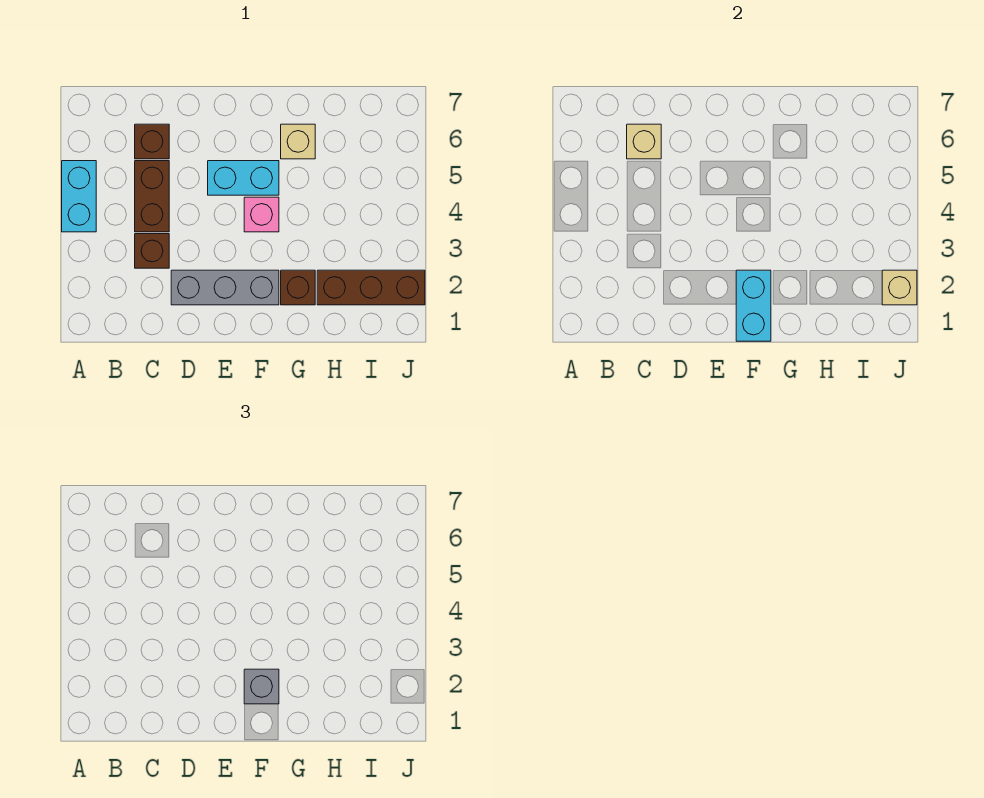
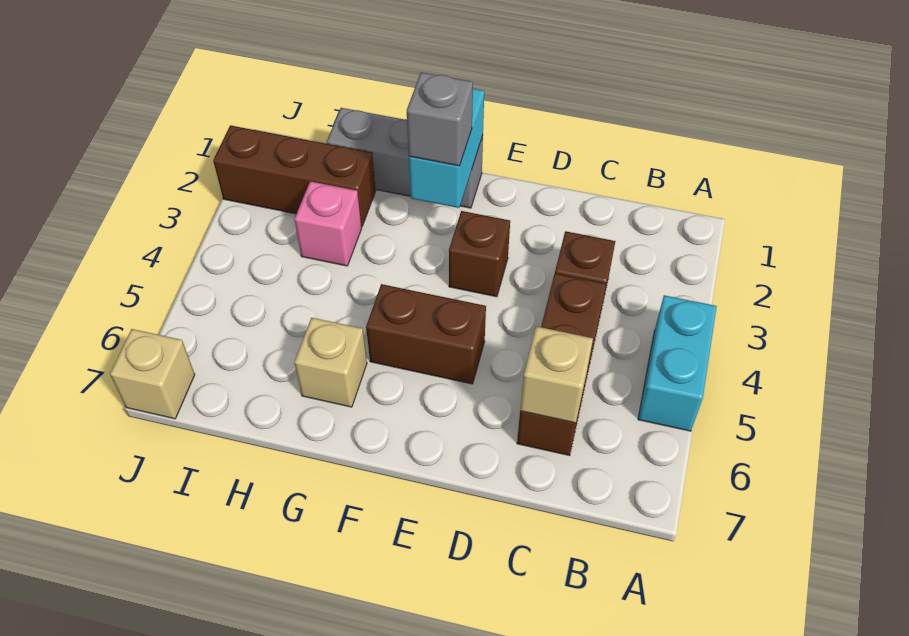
grey 1x3 brick [171,270,279,305] -> grey 1x3 brick moved to [327,108,483,208]
cyan 1x2 brick [208,161,279,195] -> brown 1x2 brick [366,284,486,384]
pink 1x1 brick [244,197,279,232] -> pink 1x1 brick moved to [294,181,362,266]
brown 1x1 brick [281,270,315,305] -> brown 1x1 brick moved to [449,211,510,297]
tan 1x1 brick [882,270,917,305] -> tan 1x1 brick moved to [110,329,195,419]

